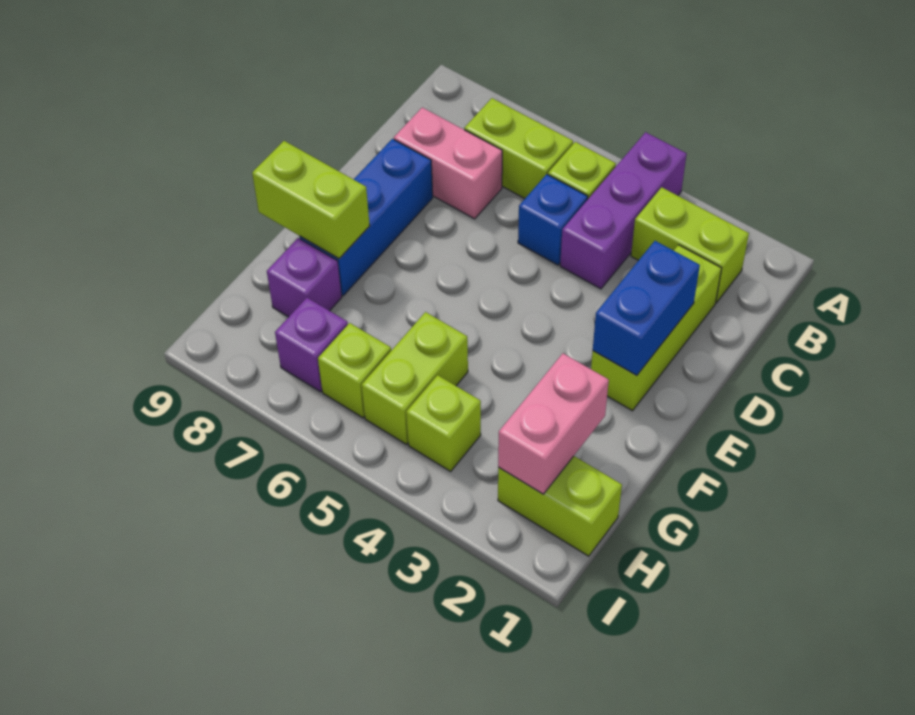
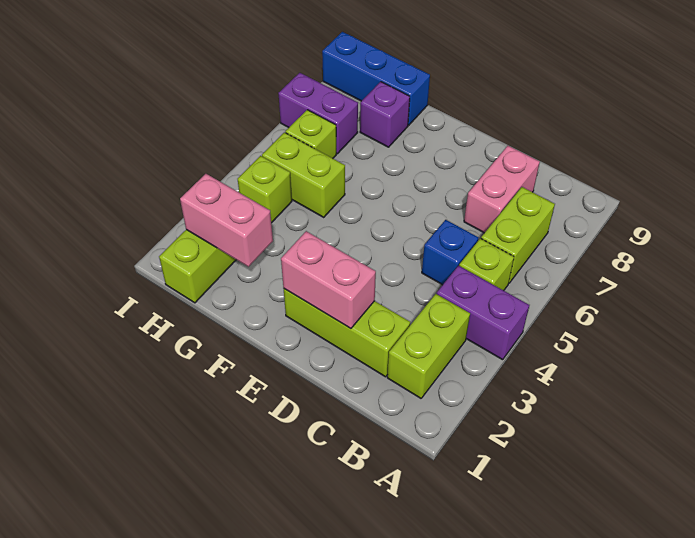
purple 1x3 brick [560,132,687,289] -> purple 1x2 brick [437,266,529,360]
blue 1x2 brick [593,241,700,375] -> pink 1x2 brick [281,231,376,329]
blue 1x3 brick [300,139,433,296] -> blue 1x3 brick moved to [322,32,430,125]
lime 1x2 brick [252,141,370,259] -> none
purple 1x1 brick [275,298,348,392] -> purple 1x2 brick [279,73,358,154]

